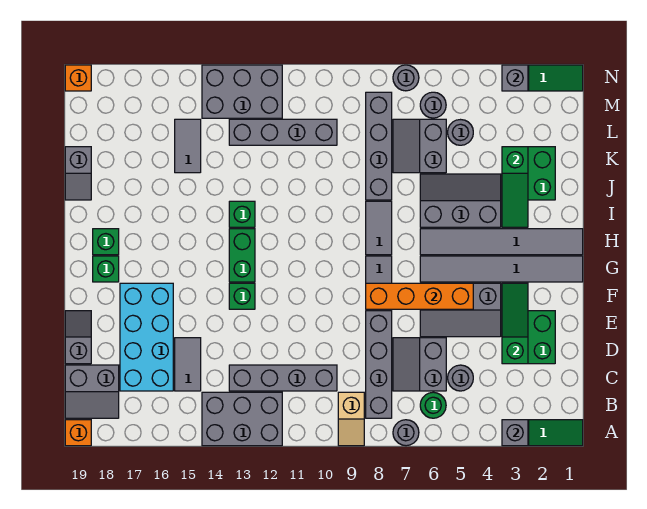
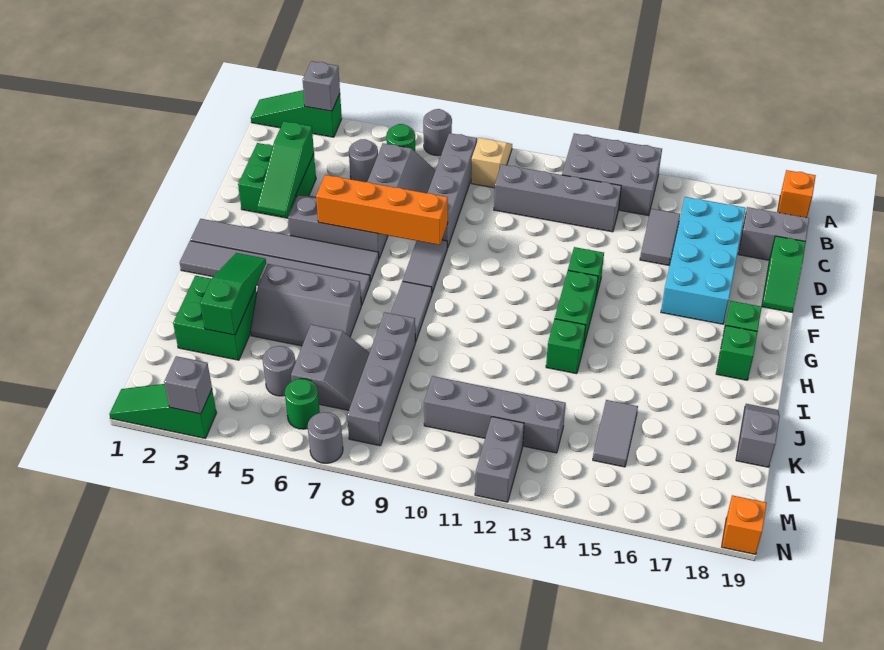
grey 1x2 slope [65,311,91,364] -> green 1x2 slope [762,236,806,312]
grey 1x1 round brick [420,92,446,118] -> green 1x1 round brick [285,379,320,429]
grey 2x3 brick [202,65,282,118] -> grey 1x2 brick [475,417,524,502]

